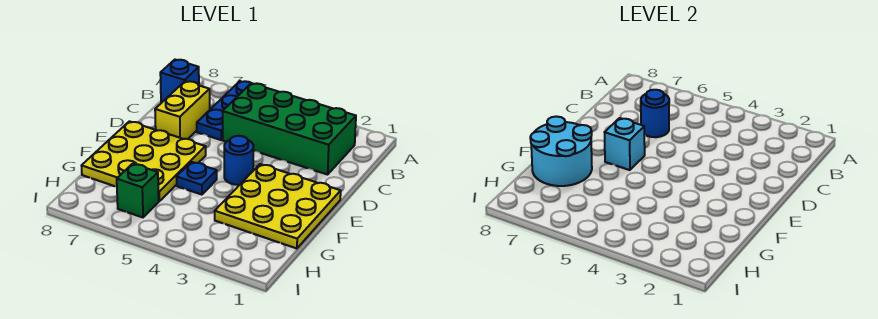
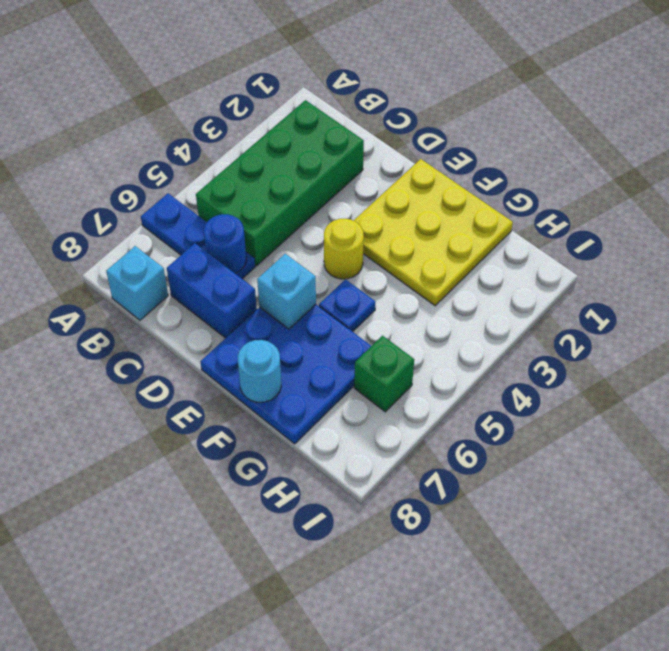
blue 1x1 brick [160,60,199,102] -> cyan 1x1 brick [106,246,168,320]
yellow 1x2 brick [155,81,210,139] -> blue 1x2 brick [167,243,257,338]
blue 1x1 round brick [224,136,254,185] -> yellow 1x1 round brick [324,219,364,279]
yellow 3x3 plate [81,121,206,201] -> blue 3x3 plate [201,305,371,444]
cyan 2x2 round brick [530,116,592,186] -> cyan 1x1 round brick [238,340,281,402]

